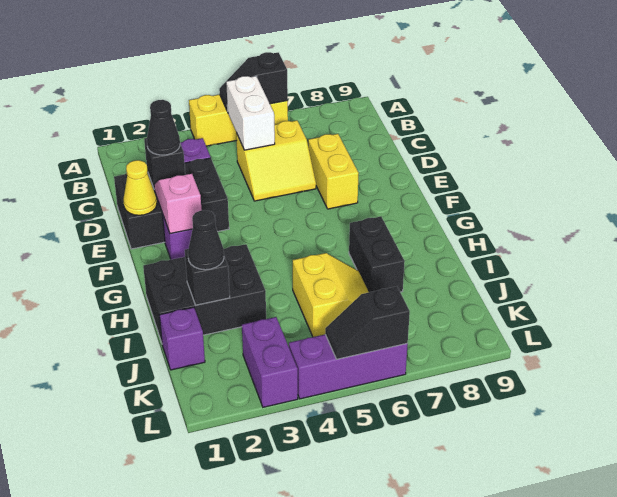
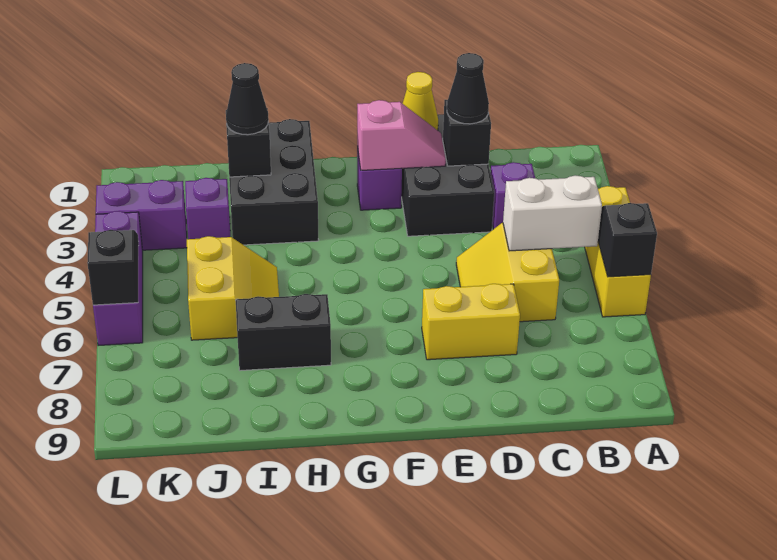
yellow 2x2 slope [293,253,369,337] -> yellow 2x2 slope turned to [187,236,279,340]
purple 1x1 brick [159,307,205,370] -> purple 1x1 brick moved to [185,178,230,239]

